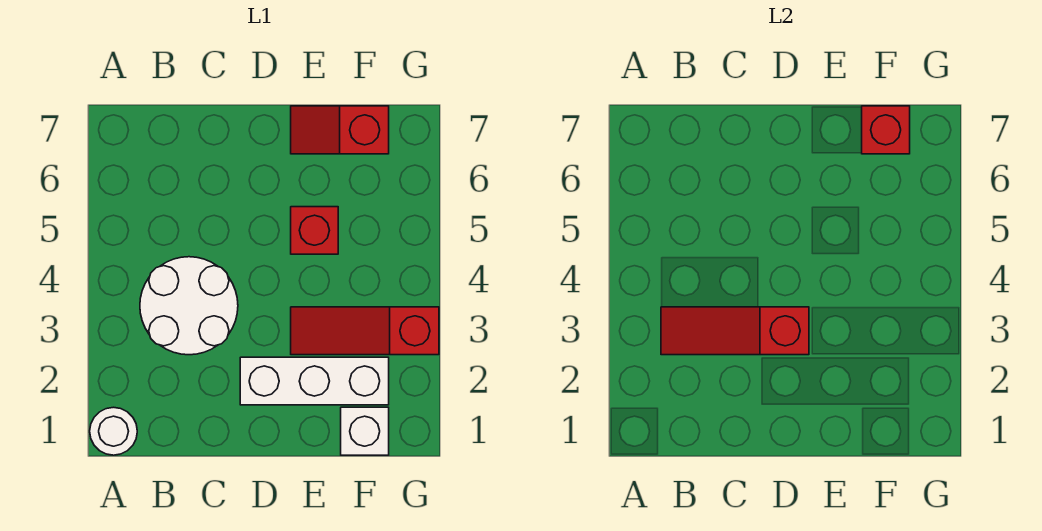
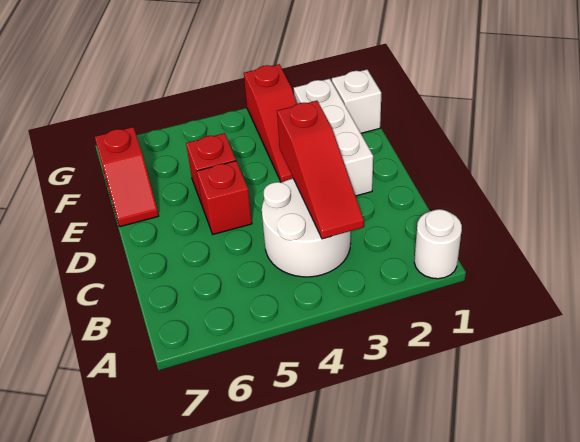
red 1x1 brick [862,106,910,154] -> red 1x1 brick moved to [197,161,252,234]

